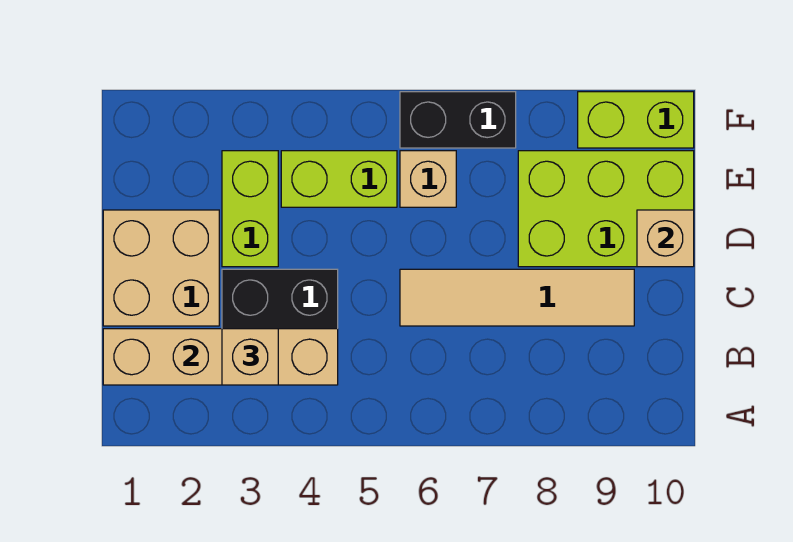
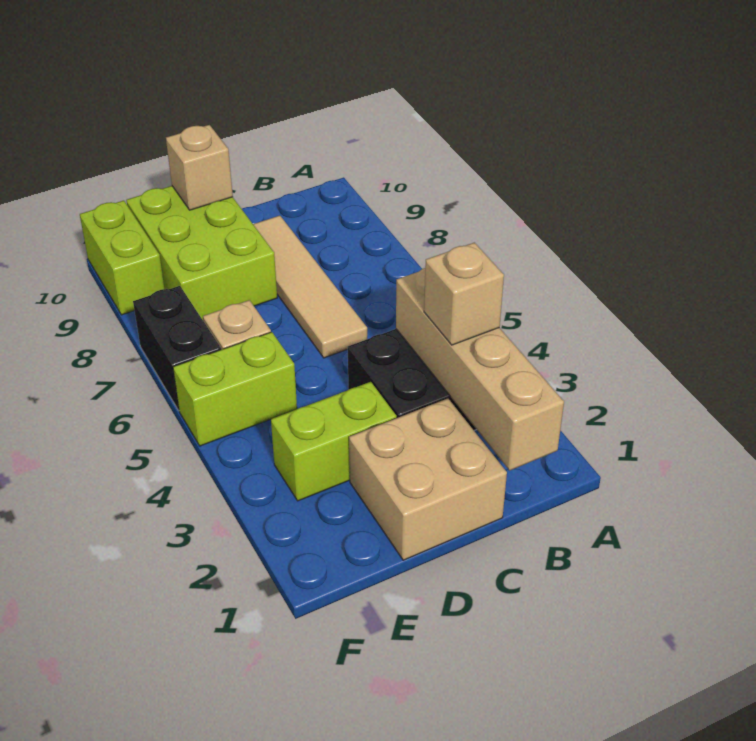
lime 1x2 brick [281,151,397,207] -> lime 1x2 brick turned to [173,332,297,446]

